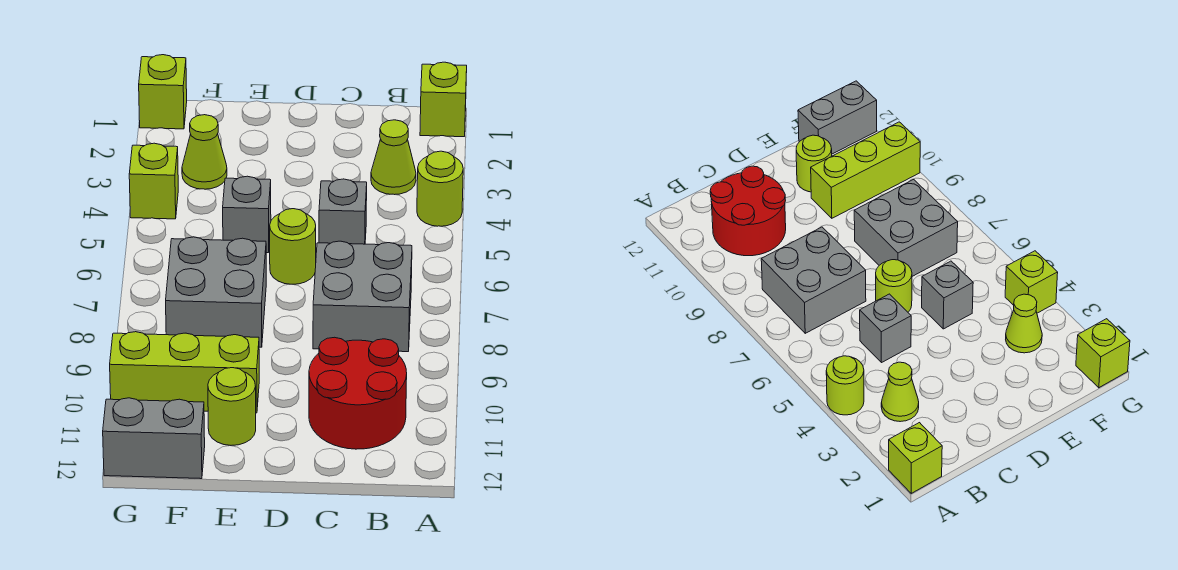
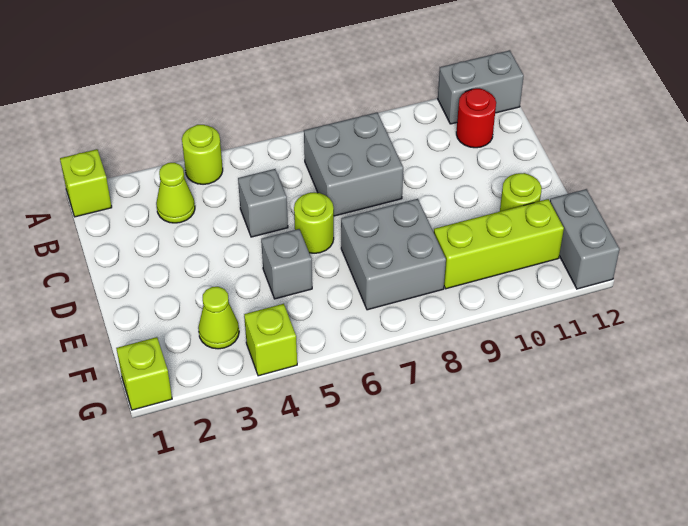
none -> grey 1x2 brick [438,50,524,124]
red 2x2 round brick [309,337,407,449] -> red 1x1 round brick [456,88,496,148]
lime 1x3 brick [110,332,259,413] -> lime 1x3 brick turned to [434,199,564,289]

